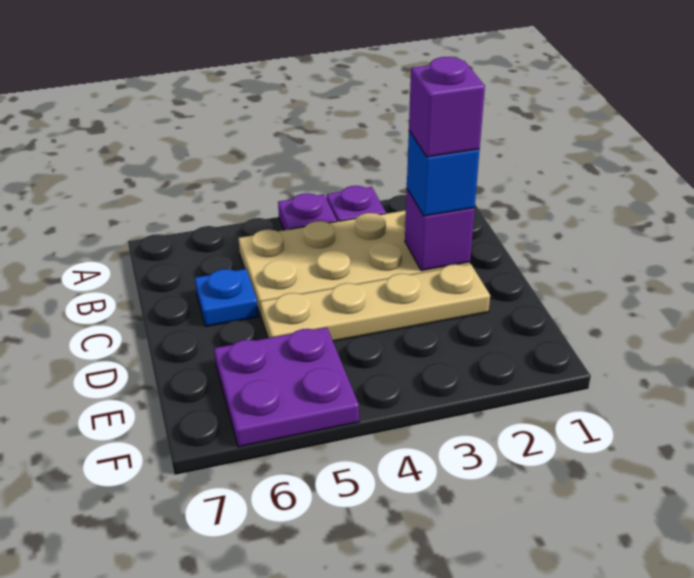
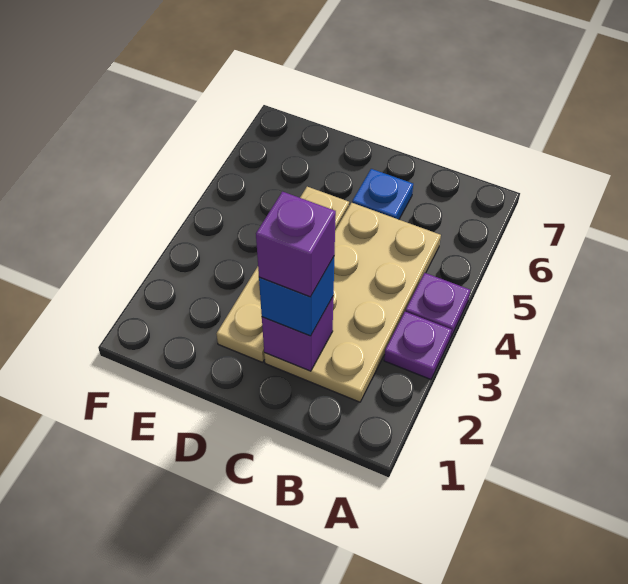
purple 2x2 plate [214,327,359,447] -> none

